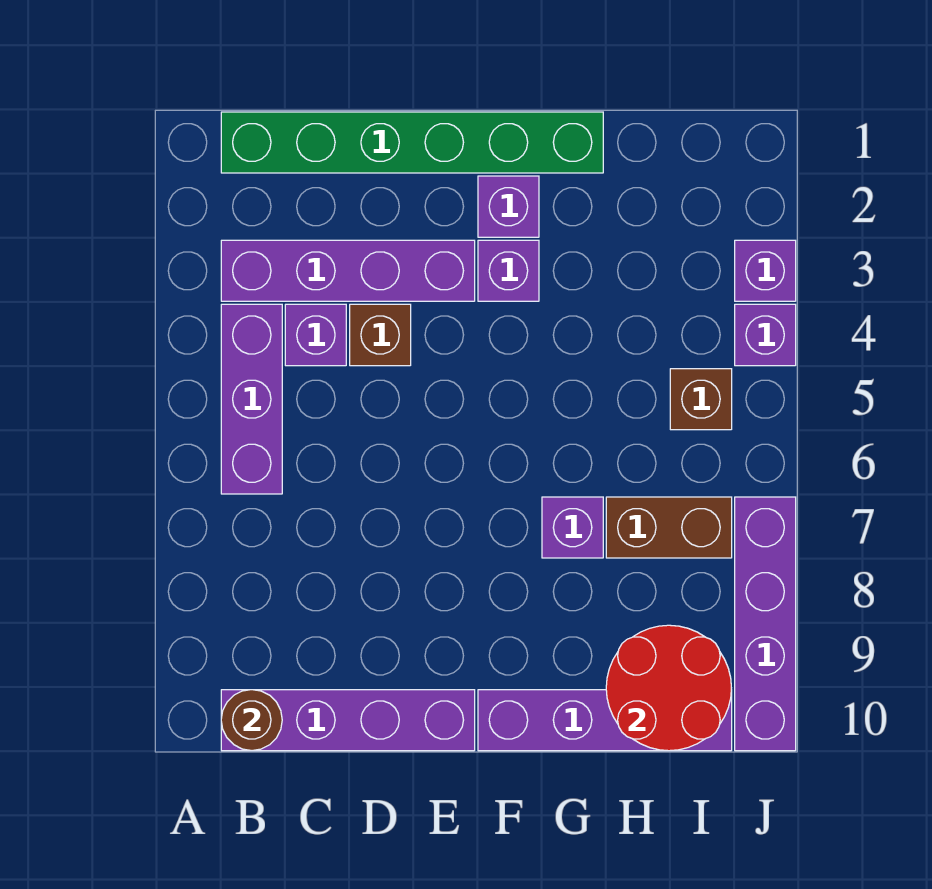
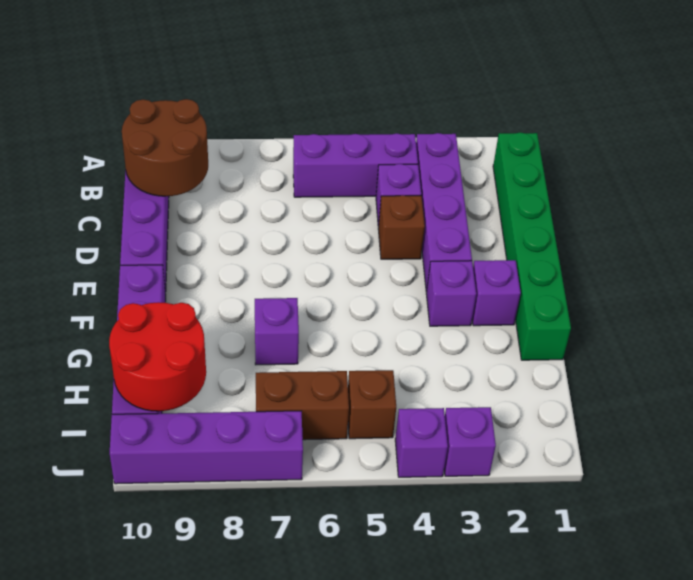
brown 1x1 round brick [221,690,282,751] -> brown 2x2 round brick [122,99,208,196]
brown 1x2 brick [606,497,732,558] -> brown 1x2 brick turned to [256,371,349,440]

